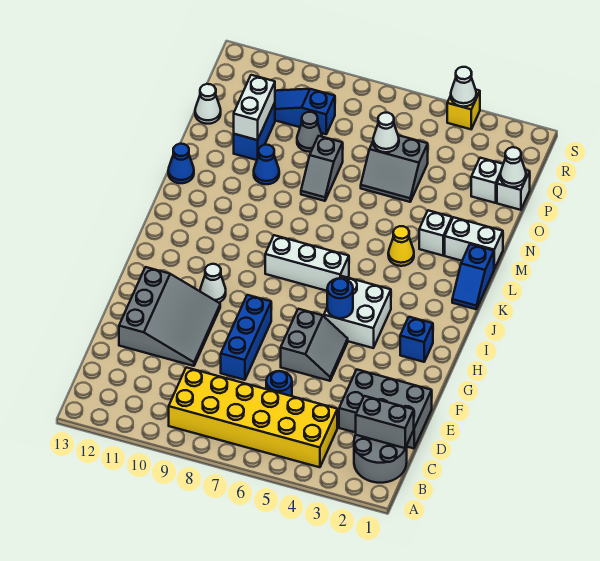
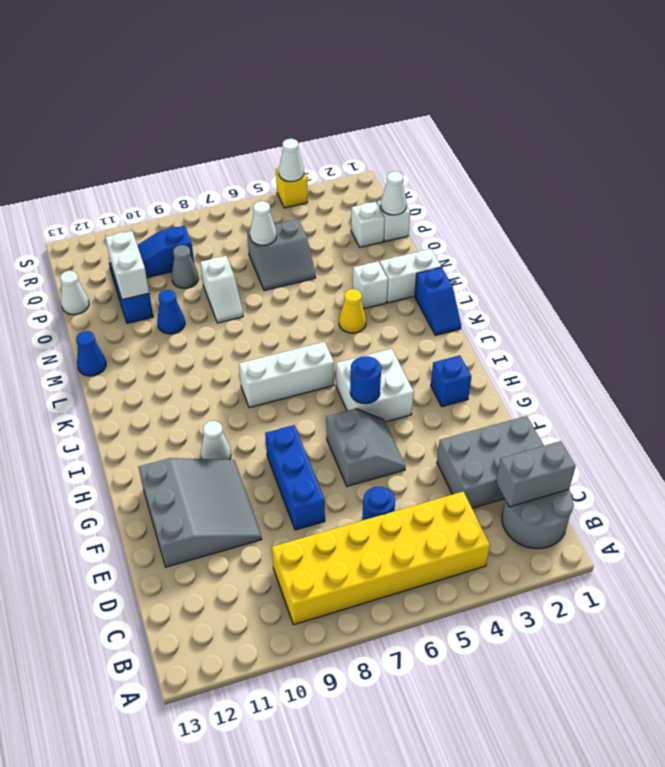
grey 1x2 slope [301,136,343,201] -> white 1x2 slope [200,256,243,323]

